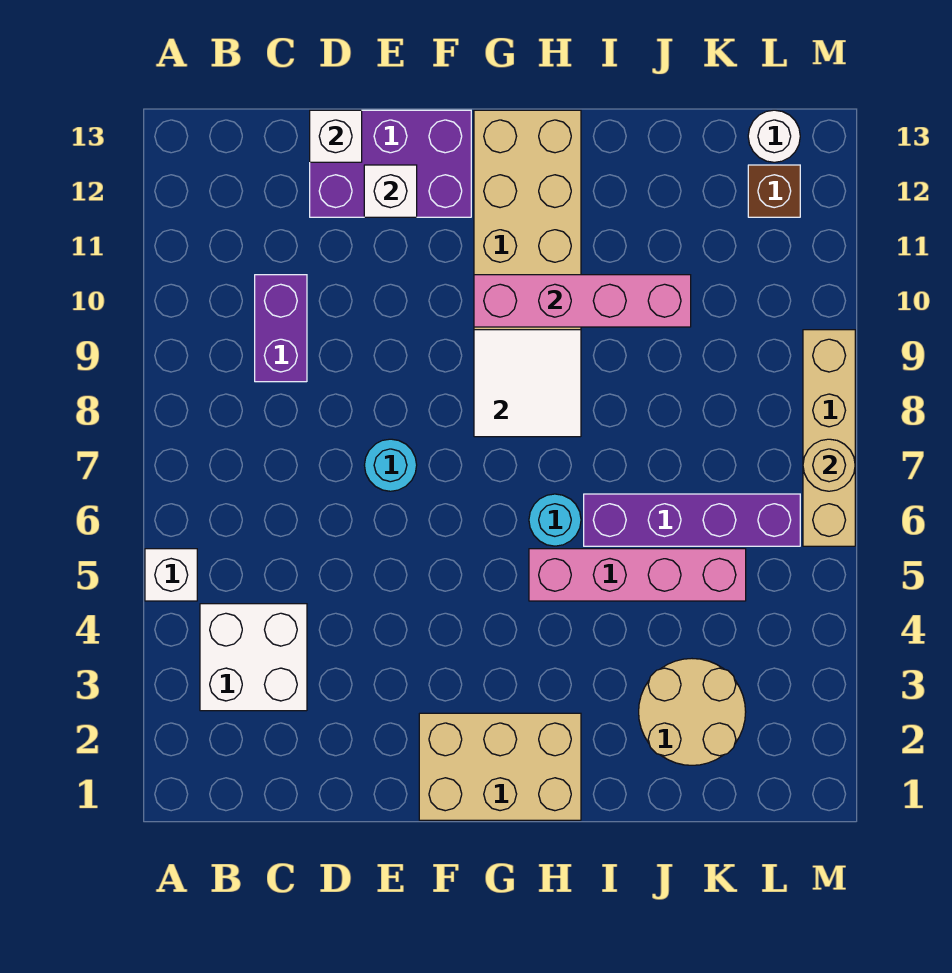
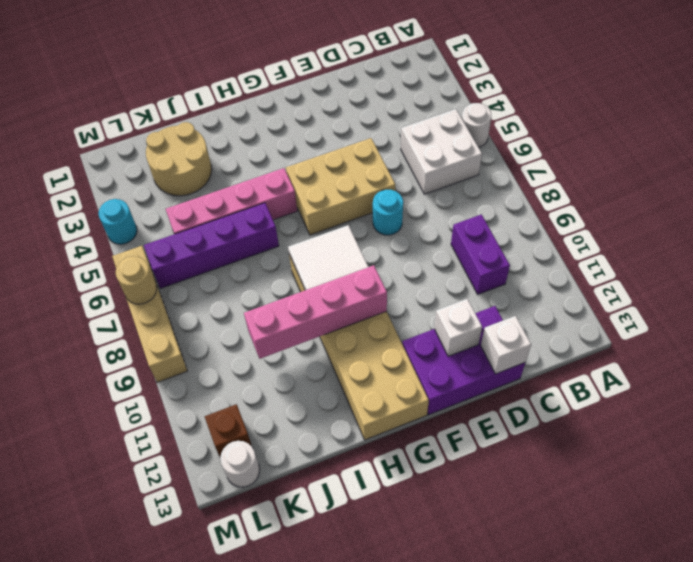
white 1x1 brick [145,549,197,601] -> white 1x1 round brick [462,103,491,147]
white 2x2 brick [200,604,307,711] -> white 2x2 brick moved to [401,109,482,194]
tan 2x3 brick [419,713,581,820] -> tan 2x3 brick moved to [286,138,395,235]
cyan 1x1 round brick [529,494,581,546] -> cyan 1x1 round brick moved to [99,199,137,244]

